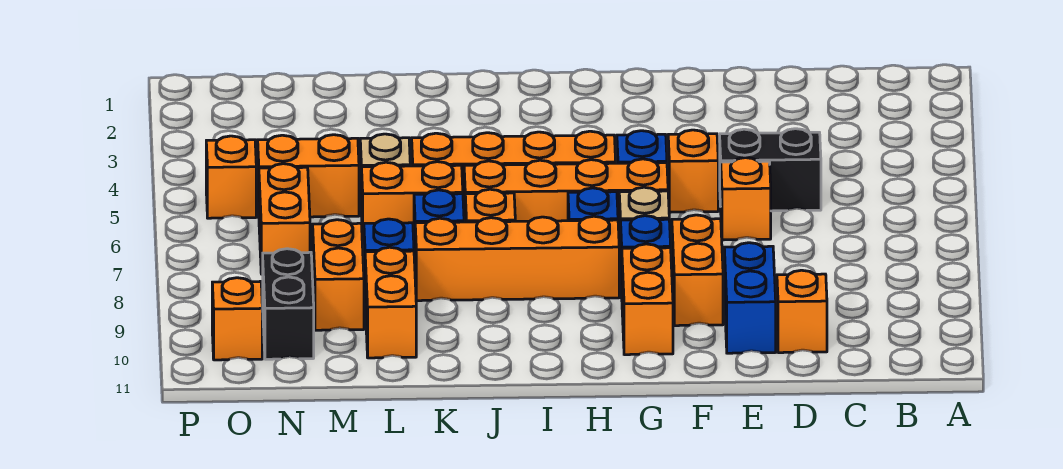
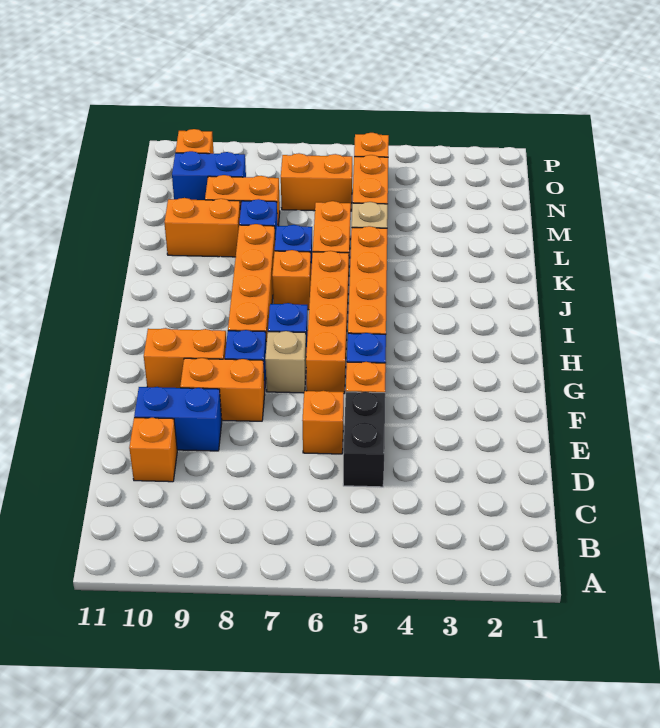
black 1x2 brick [263,249,314,359] -> blue 1x2 brick [172,151,246,200]

